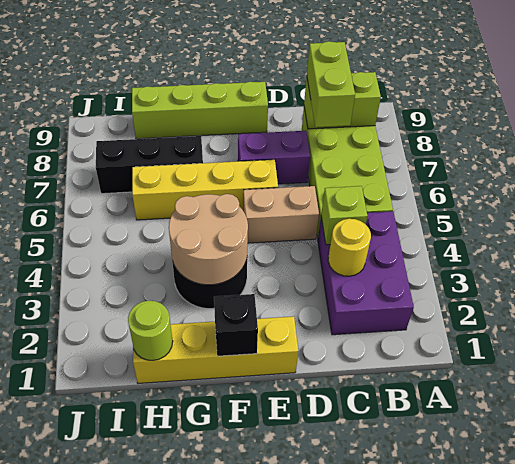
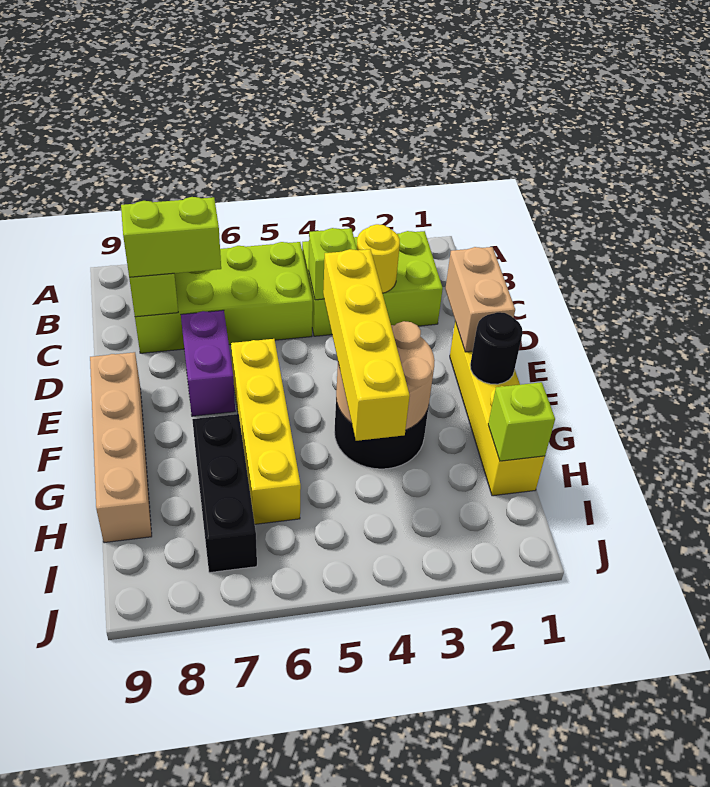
purple 2x3 brick [318,211,414,335] -> lime 2x3 brick [302,231,443,336]
tan 1x2 brick [243,186,319,243] -> tan 1x2 brick moved to [445,247,515,352]
none -> yellow 1x4 brick [323,249,410,441]
lime 1x4 brick [132,82,268,139] -> tan 1x4 brick [90,352,152,543]
black 1x1 brick [214,294,258,356] -> black 1x1 round brick [470,312,523,384]
lime 1x1 round brick [128,301,173,360] -> lime 1x1 brick [488,382,555,461]

